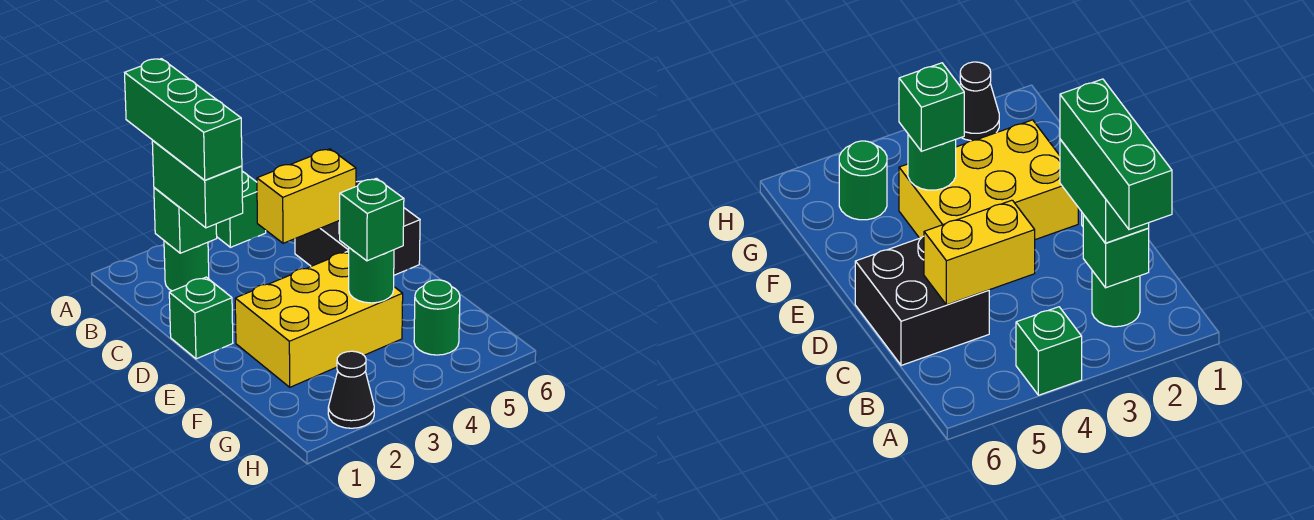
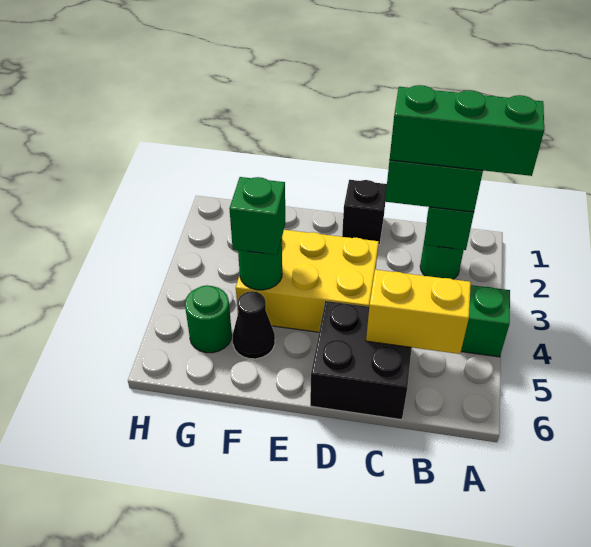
yellow 1x2 brick [257,149,356,243] -> yellow 1x2 brick turned to [366,270,471,354]
green 1x1 brick [169,277,233,359] -> black 1x1 brick [342,180,387,245]
yellow 2x3 brick [235,252,403,387] -> yellow 2x3 brick turned to [236,230,379,332]
black 1x1 cone [328,351,374,428] -> black 1x1 cone moved to [233,291,275,359]

